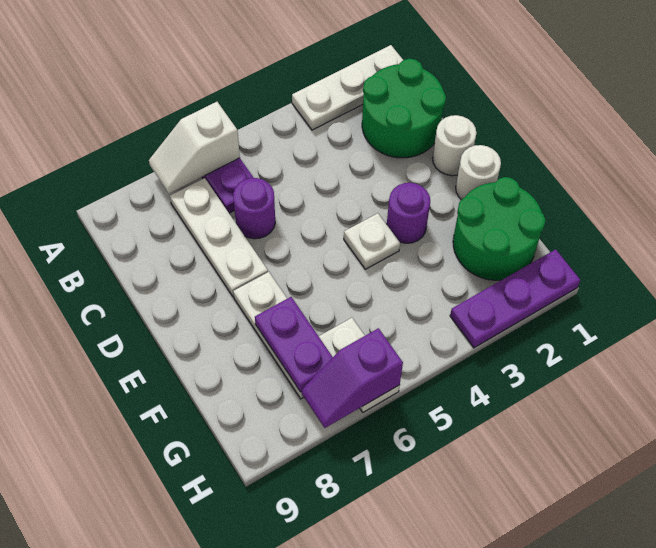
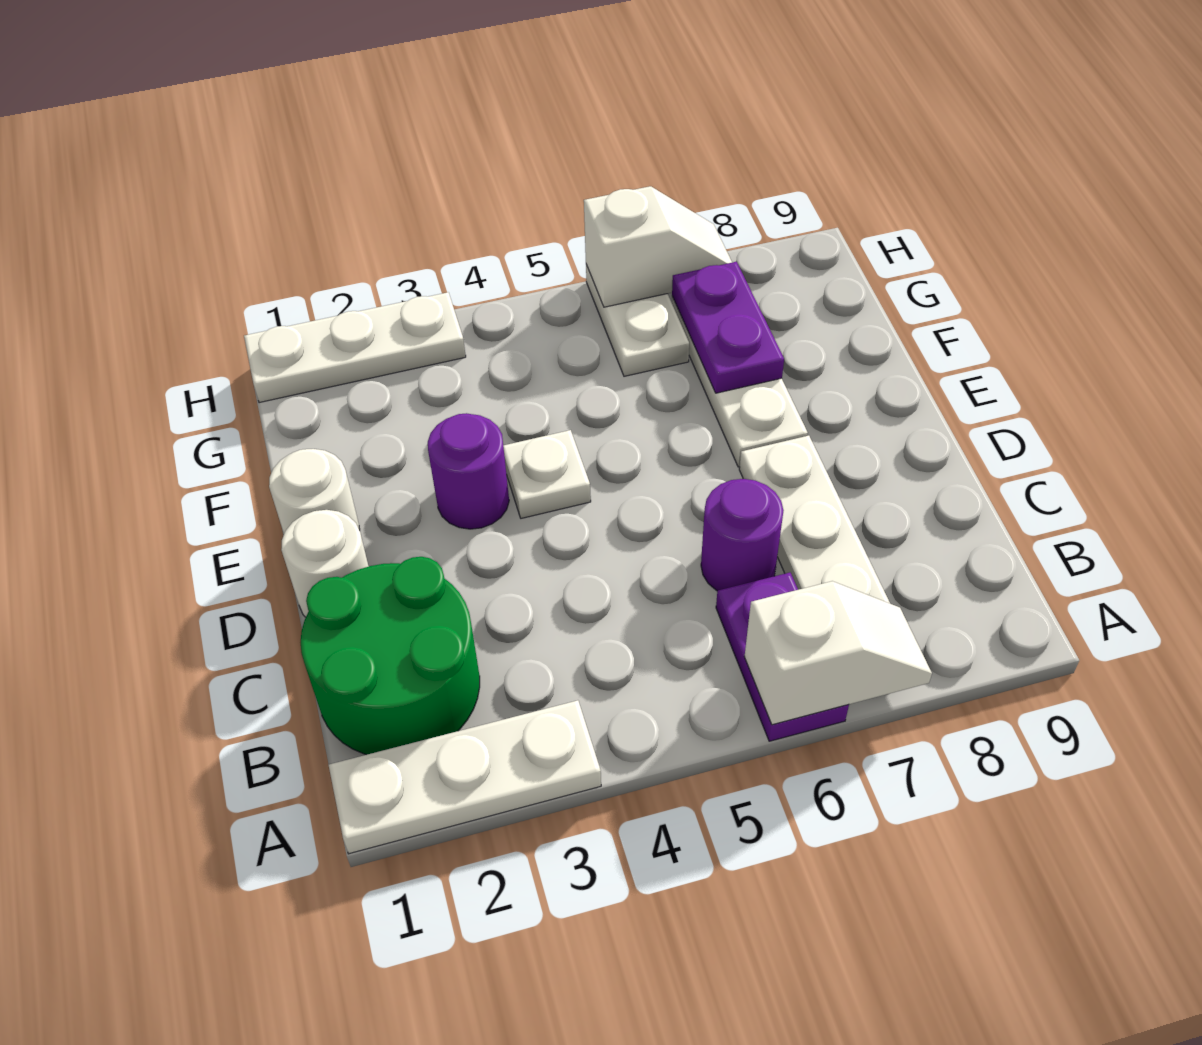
green 2x2 round brick [453,177,546,280] -> none
purple 1x3 plate [450,249,580,348] -> white 1x3 plate [244,292,466,403]
purple 1x2 slope [302,328,403,428] -> white 1x2 slope [584,186,732,307]

